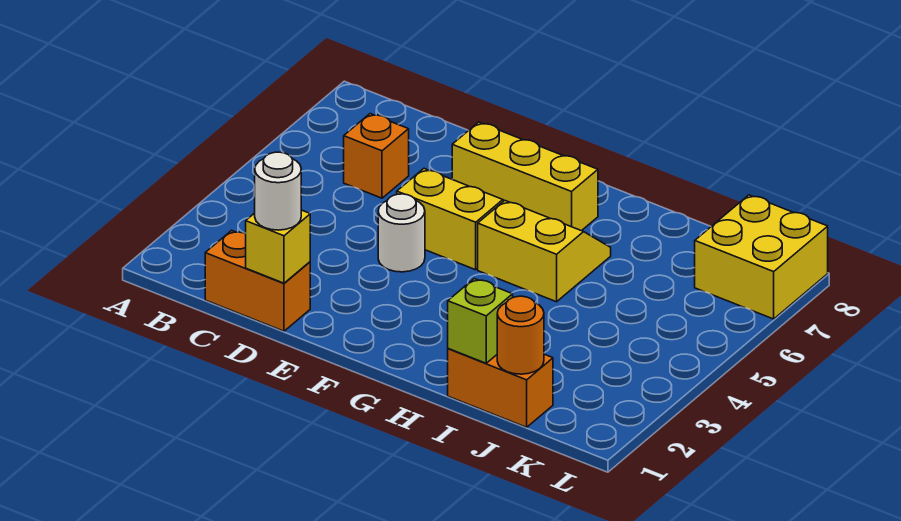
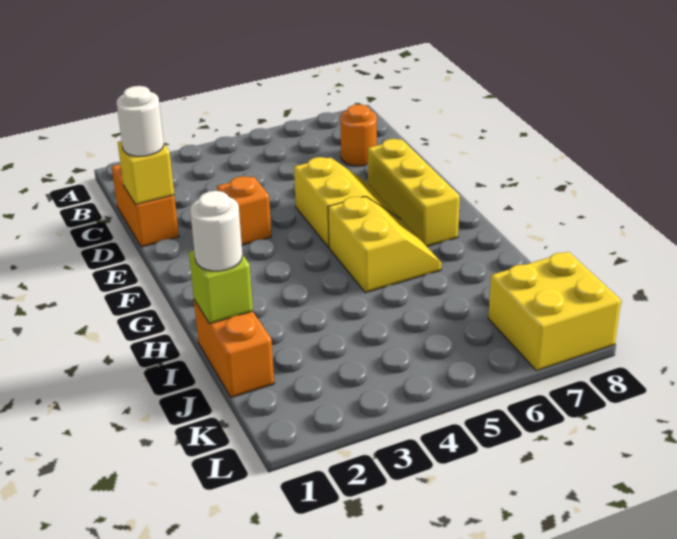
orange 1x1 brick [344,114,409,198] -> orange 1x1 brick moved to [217,176,271,245]
white 1x1 round brick [378,194,425,272] -> white 1x1 round brick moved to [190,191,242,271]
orange 1x1 round brick [497,296,544,374] -> orange 1x1 round brick moved to [340,104,377,166]

